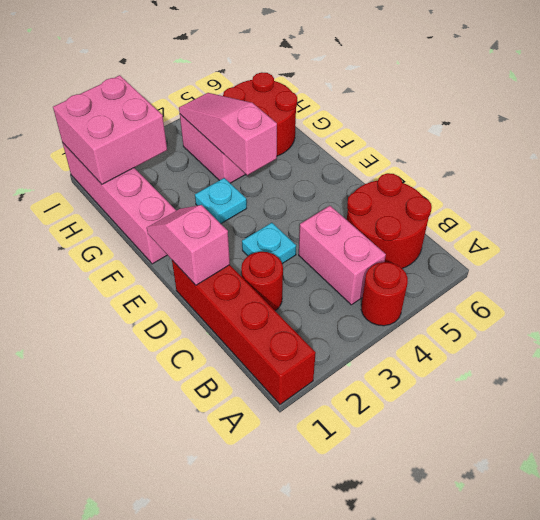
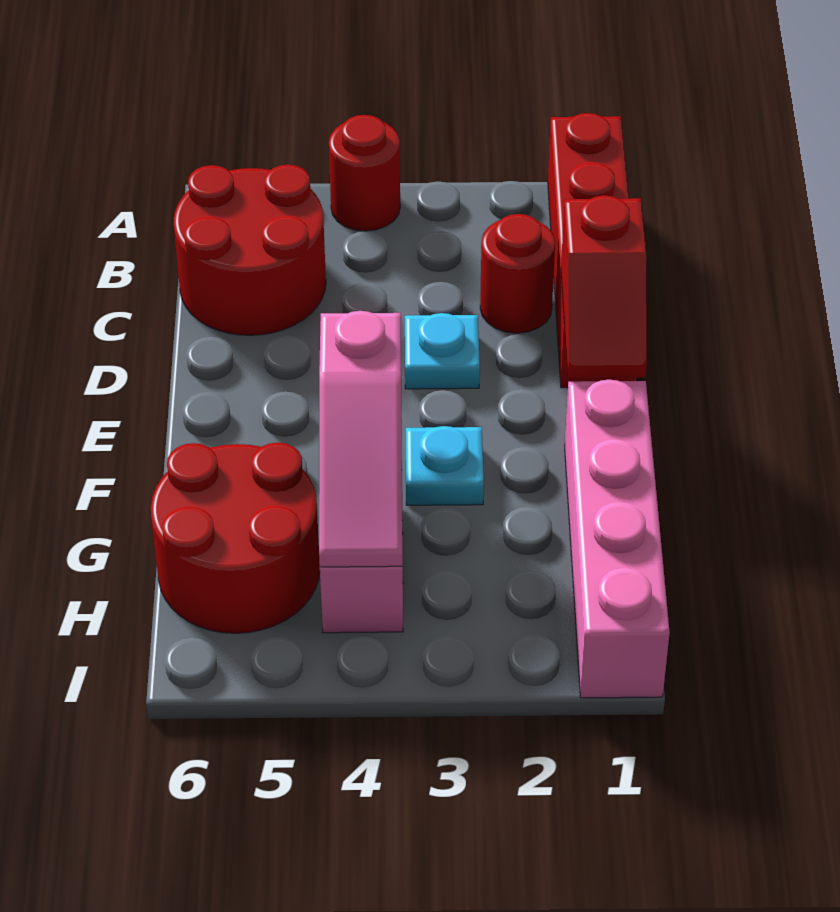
pink 1x2 brick [299,206,386,305] -> none
pink 1x2 slope [147,205,230,285] -> red 1x2 slope [561,195,647,378]
pink 2x2 brick [53,75,167,184] -> none

